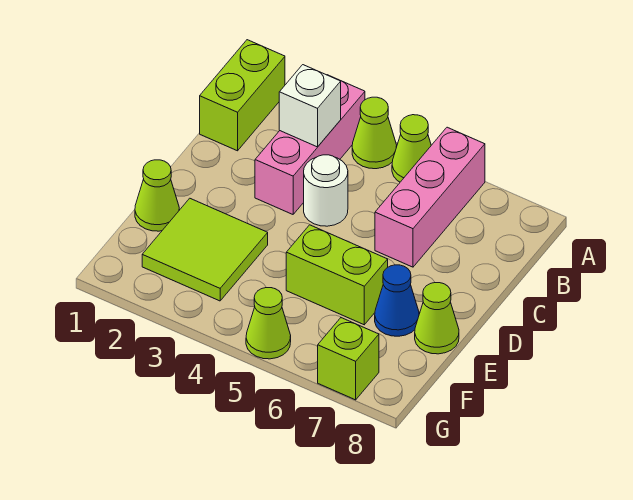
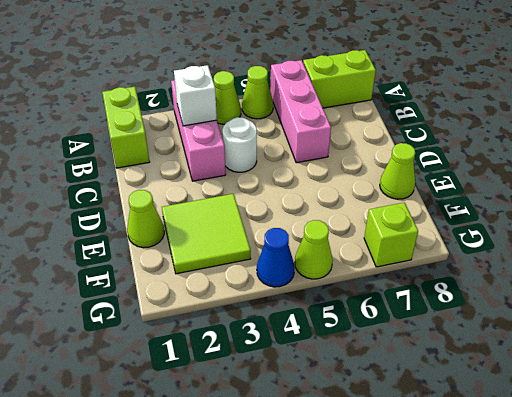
lime 1x2 brick [286,225,388,325] -> lime 1x2 brick moved to [303,50,376,108]
blue 1x1 cone [375,265,419,336] -> blue 1x1 cone moved to [257,228,295,287]

